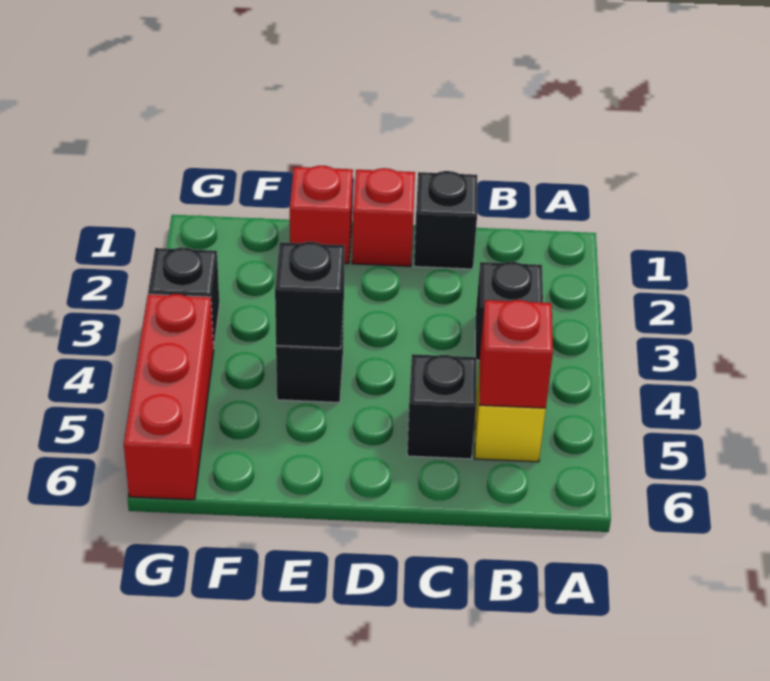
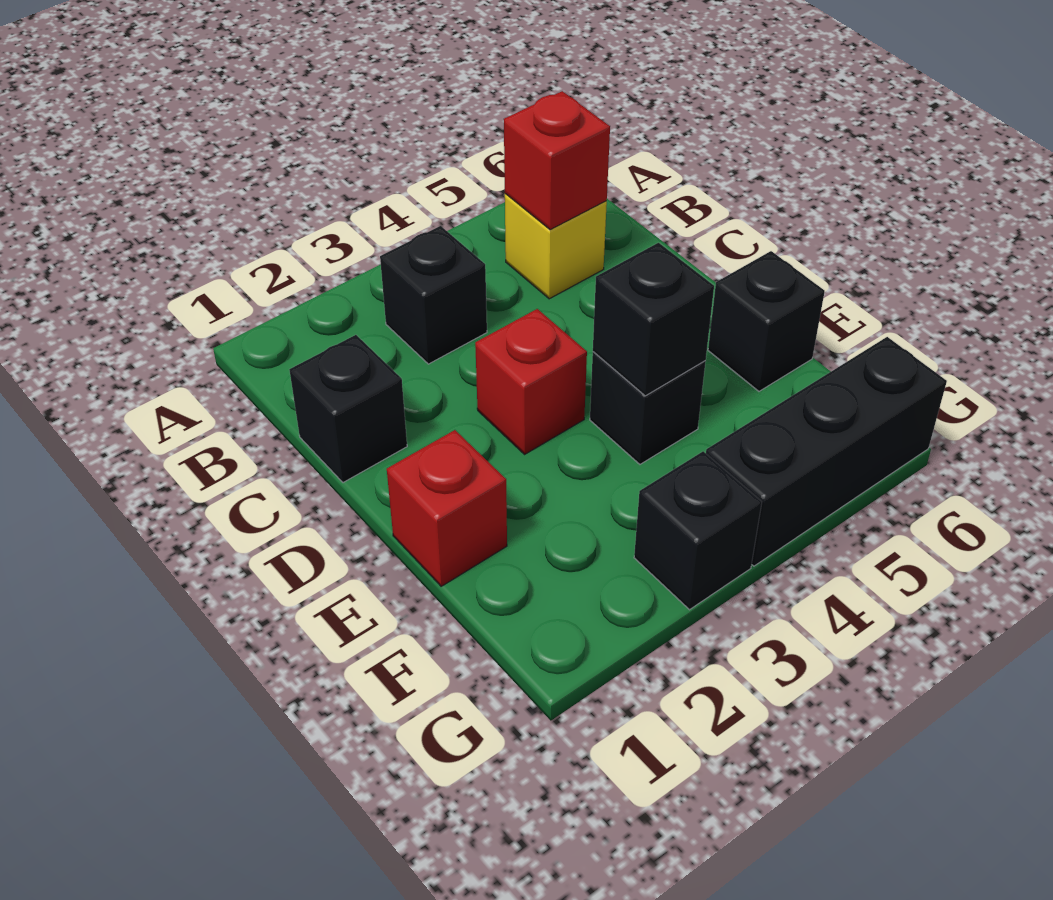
black 1x1 brick [407,354,476,459] -> black 1x1 brick moved to [708,251,825,391]
red 1x1 brick [352,168,415,266] -> red 1x1 brick moved to [475,309,587,454]
red 1x3 brick [124,294,214,500] -> black 1x3 brick [706,337,947,566]

